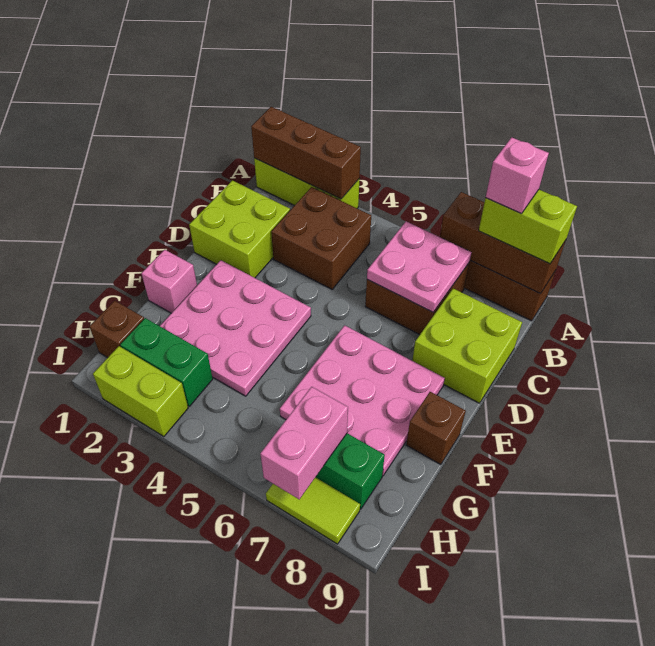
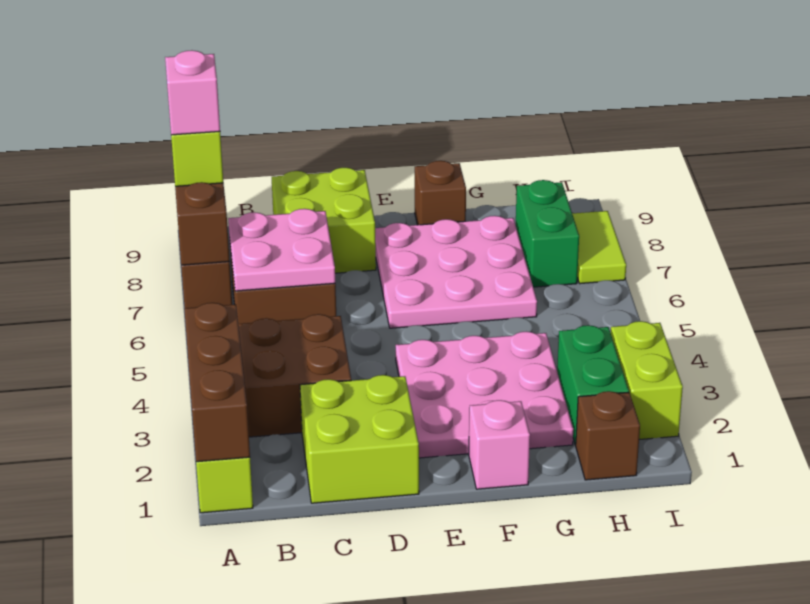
pink 1x2 brick [260,387,348,499] -> none

